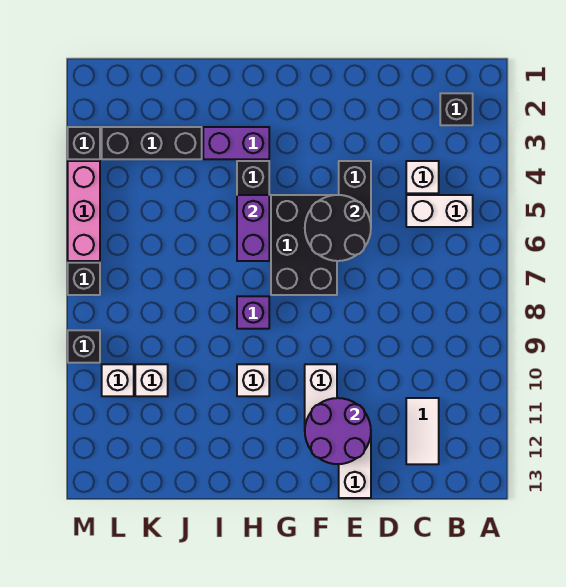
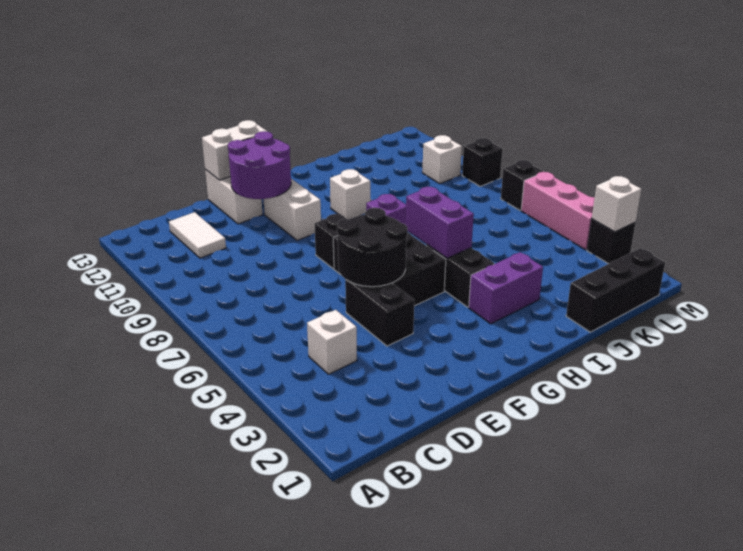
black 1x1 brick [440,93,473,125] -> black 1x1 brick moved to [315,214,346,269]
white 1x2 brick [406,195,473,227] -> white 1x2 brick moved to [202,120,267,180]
black 1x3 brick [102,127,202,159] -> black 1x3 brick moved to [566,248,665,332]
white 1x1 brick [135,364,168,396] -> white 1x1 brick moved to [592,176,641,232]

